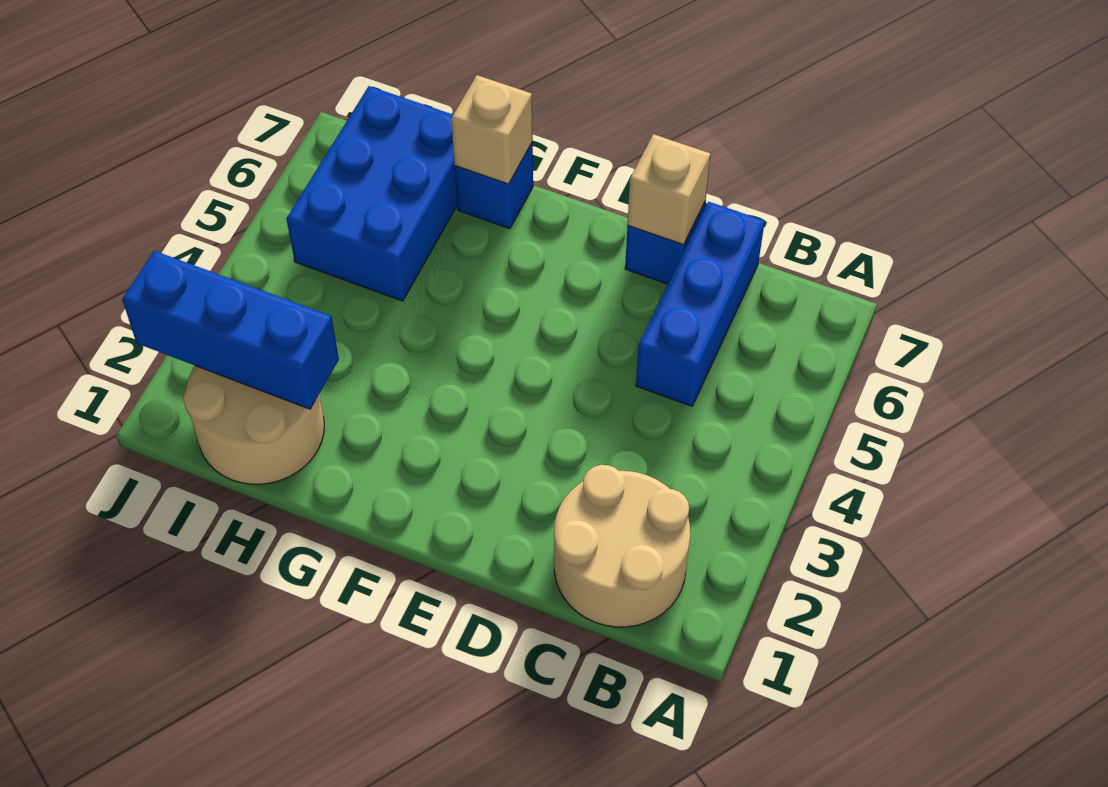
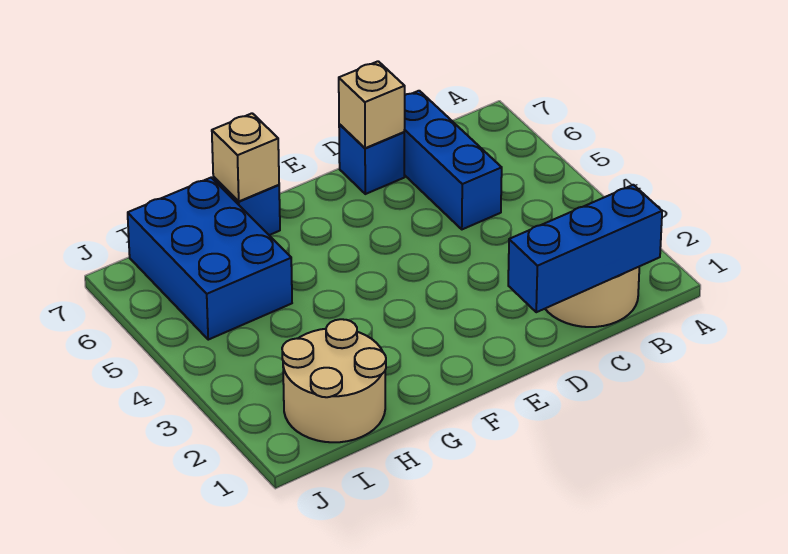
blue 1x3 brick [122,251,339,409] -> blue 1x3 brick moved to [508,185,662,312]

